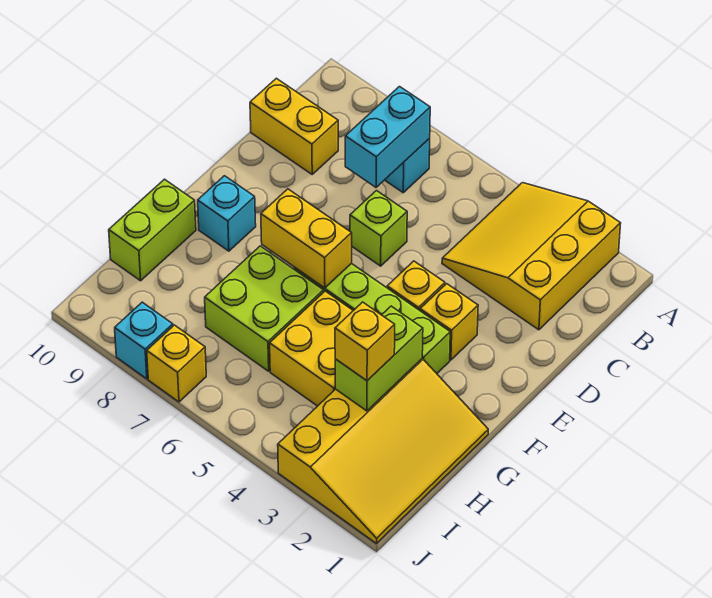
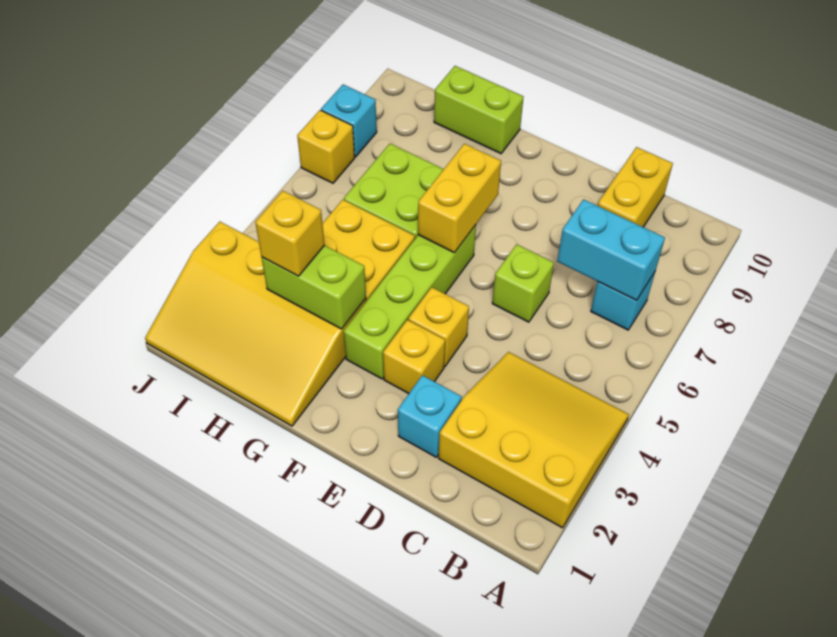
cyan 1x1 brick [198,176,256,251] -> cyan 1x1 brick moved to [398,375,462,457]

